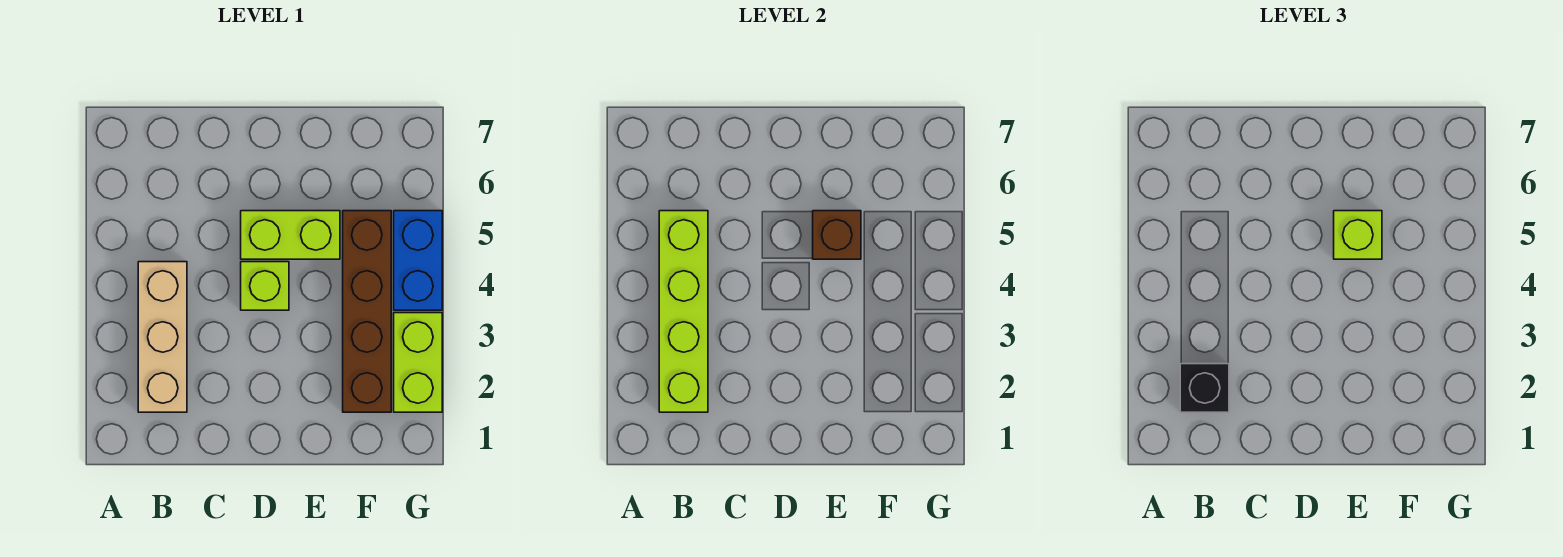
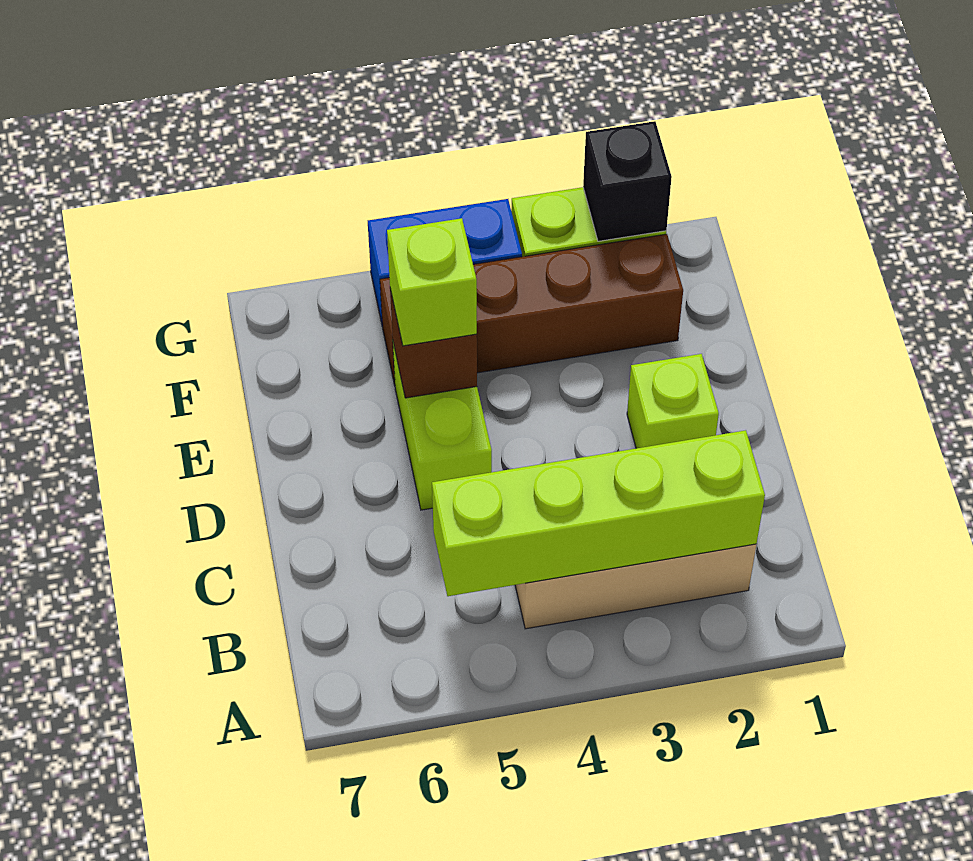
black 1x1 brick [1180,364,1229,412] -> black 1x1 brick moved to [583,121,672,241]
lime 1x1 brick [241,262,289,310] -> lime 1x1 brick moved to [627,354,719,448]

